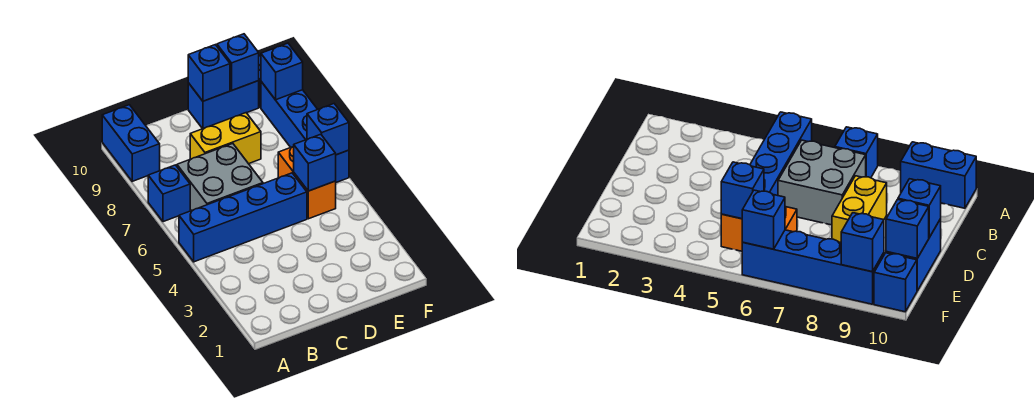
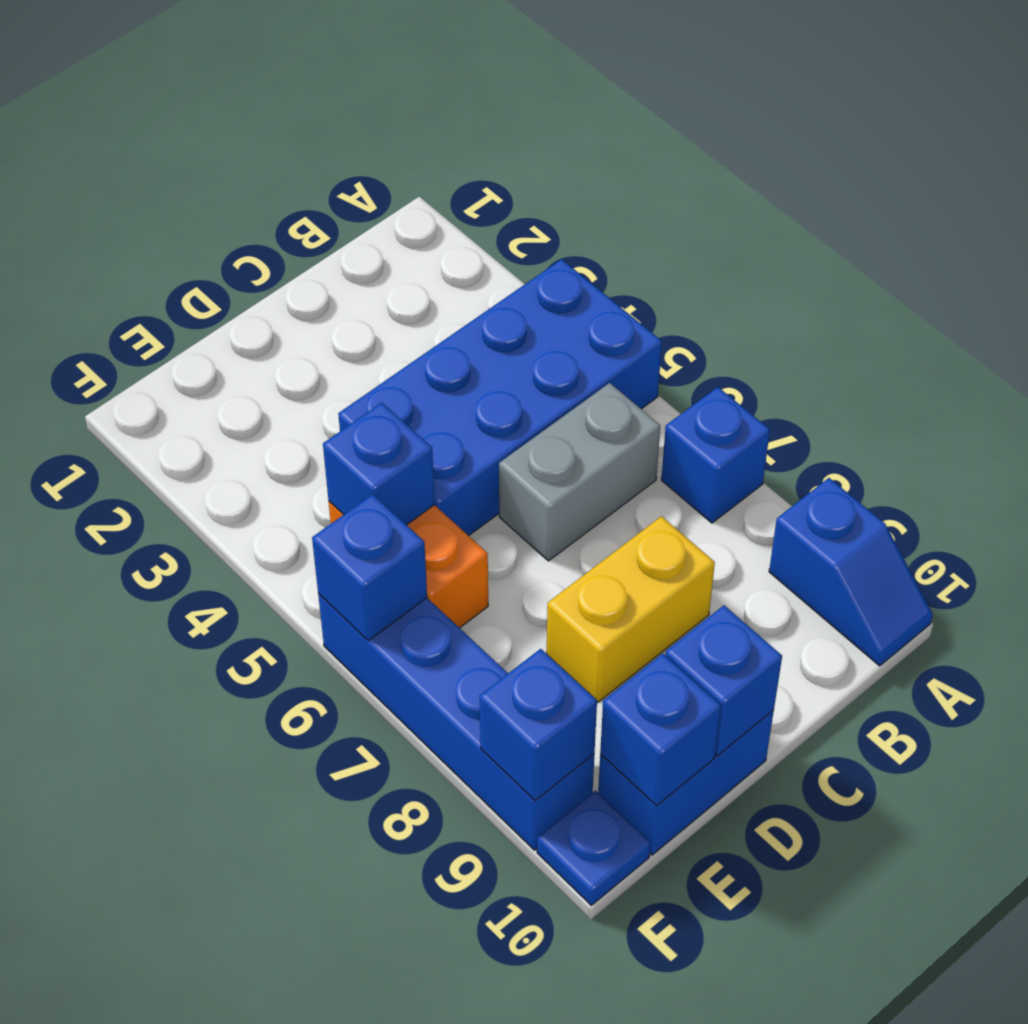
blue 1x4 brick [179,173,307,262] -> blue 2x4 brick [338,259,662,536]
blue 1x2 brick [102,105,160,181] -> blue 1x2 slope [769,478,933,666]
grey 2x2 brick [177,144,263,211] -> grey 1x2 brick [499,383,660,561]
blue 1x1 brick [874,253,917,312] -> blue 1x1 plate [537,791,650,905]

